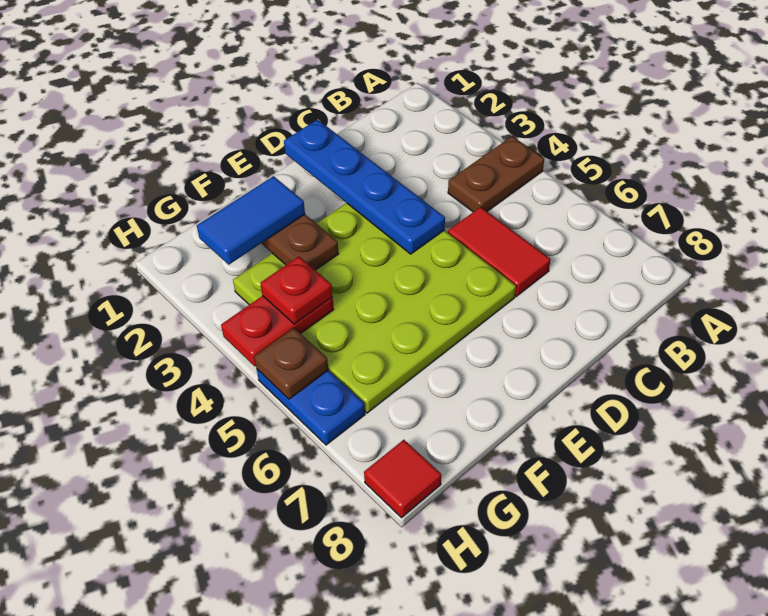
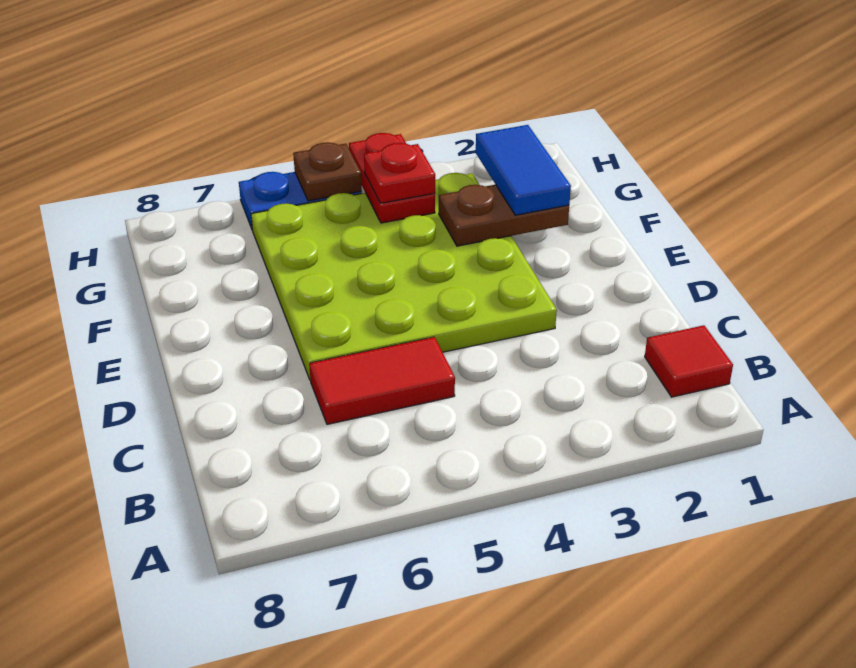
brown 1x2 plate [448,136,544,212] -> none
blue 1x4 plate [284,120,445,254] -> none
red 1x1 tile [364,440,441,518] -> red 1x1 tile moved to [645,325,733,397]

